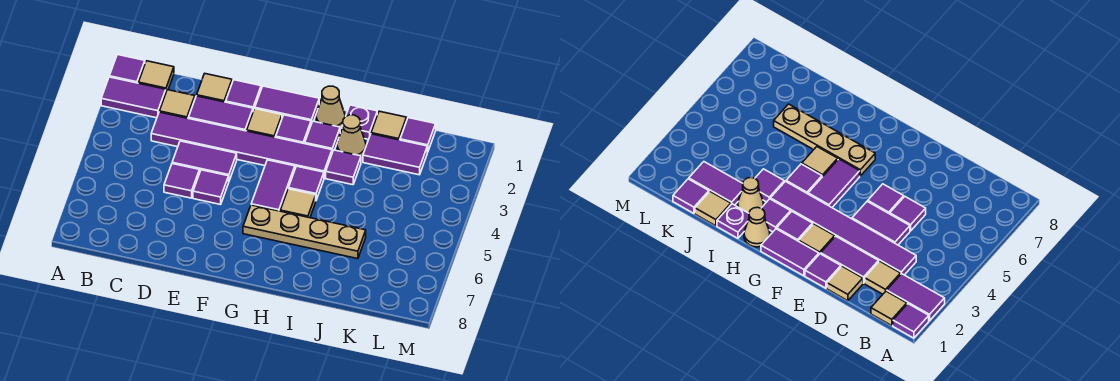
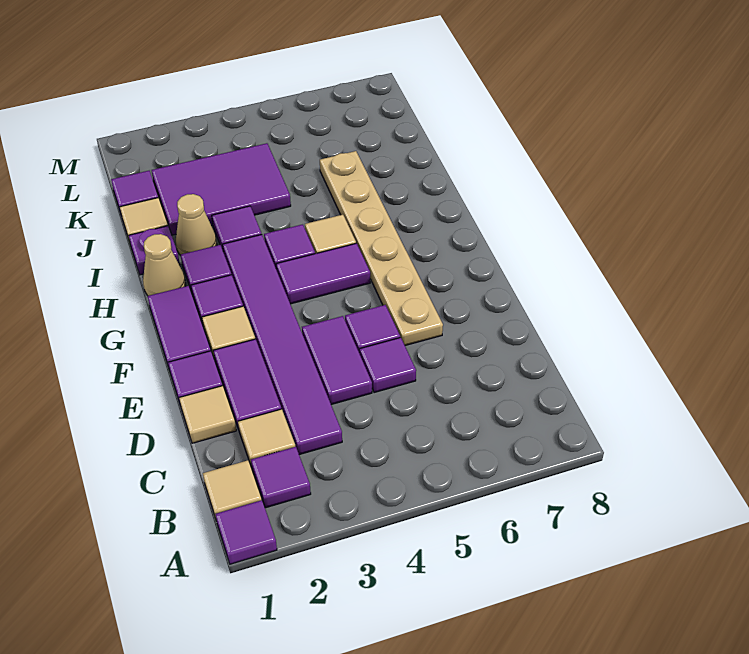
purple 1x2 tile [101,77,166,118] -> purple 1x1 tile [251,447,311,508]
tan 1x4 plate [243,205,366,259] -> tan 1x6 plate [320,151,443,345]
purple 1x2 tile [363,134,427,175] -> purple 2x3 tile [152,143,291,235]

